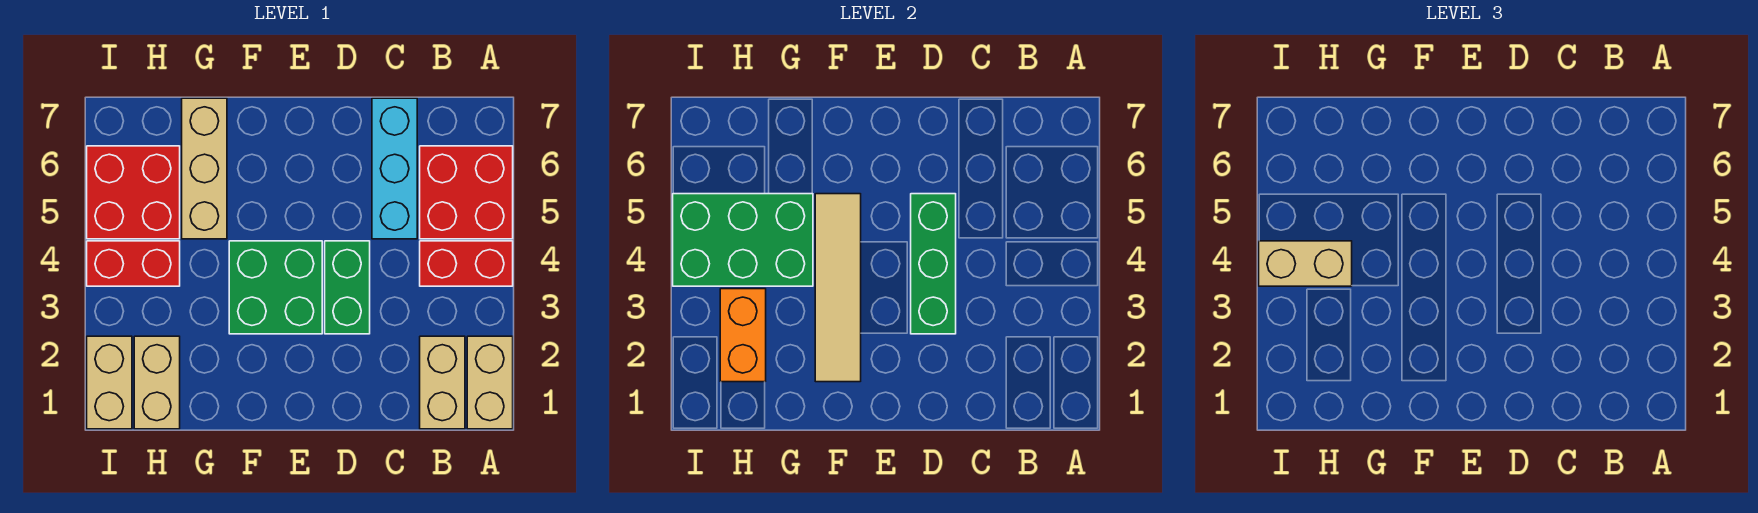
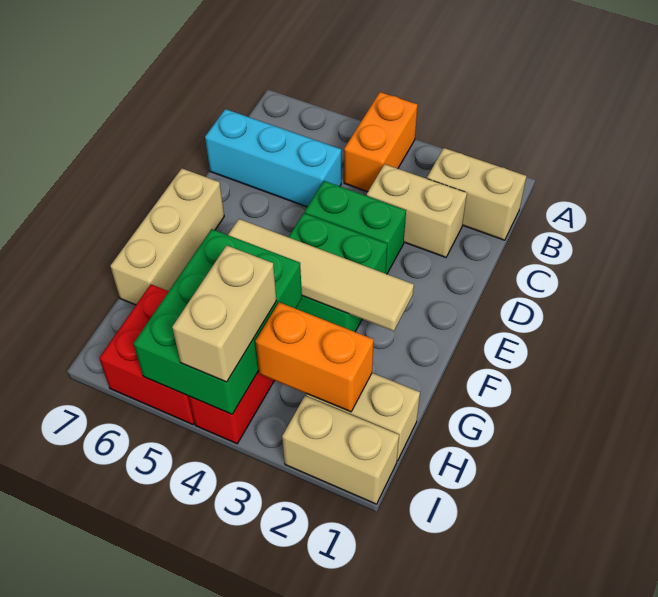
tan 1x2 brick [467,336,513,429] -> tan 1x2 brick moved to [367,164,467,257]
red 1x2 brick [420,241,513,286] -> orange 1x2 brick [344,92,418,192]
red 2x2 brick [420,146,513,239] -> none
green 1x3 brick [911,194,956,334] -> none
tan 1x3 brick [182,98,227,239] -> tan 1x3 brick turned to [110,169,224,305]

